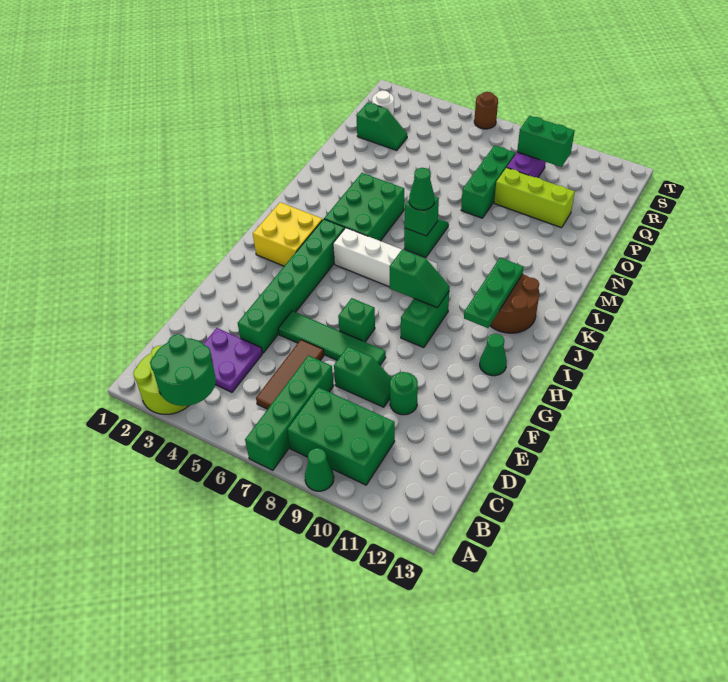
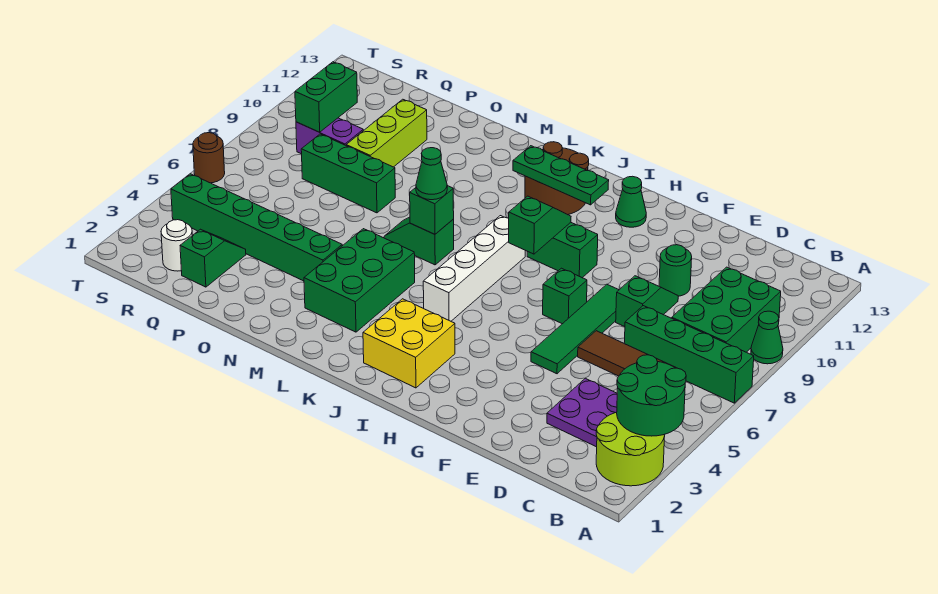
green 1x6 brick [238,219,345,353] -> green 1x6 brick moved to [171,174,342,281]
green 2x3 brick [324,173,404,241] -> green 2x3 brick turned to [304,229,415,332]

